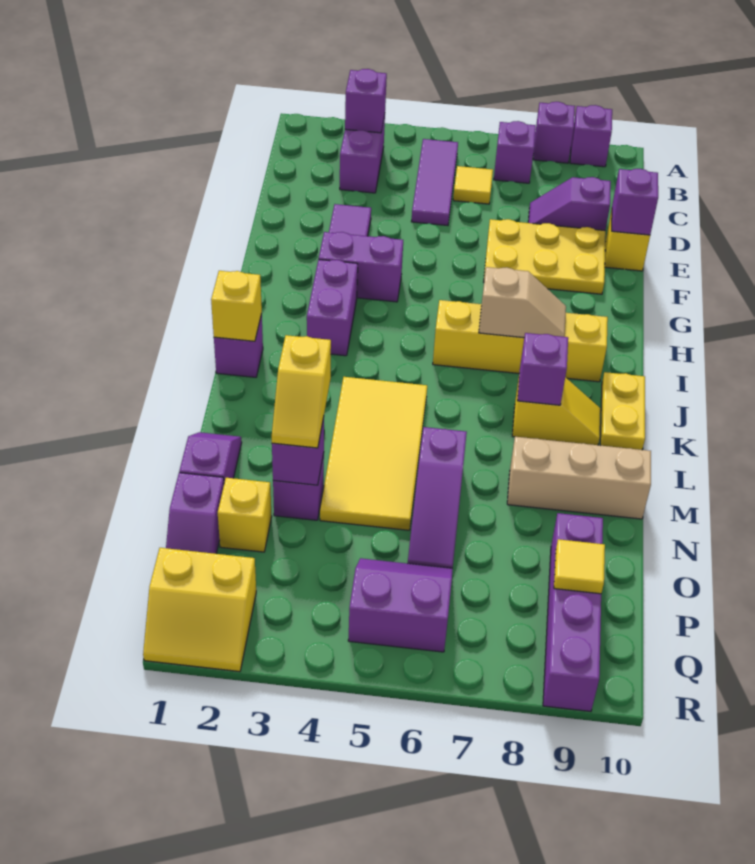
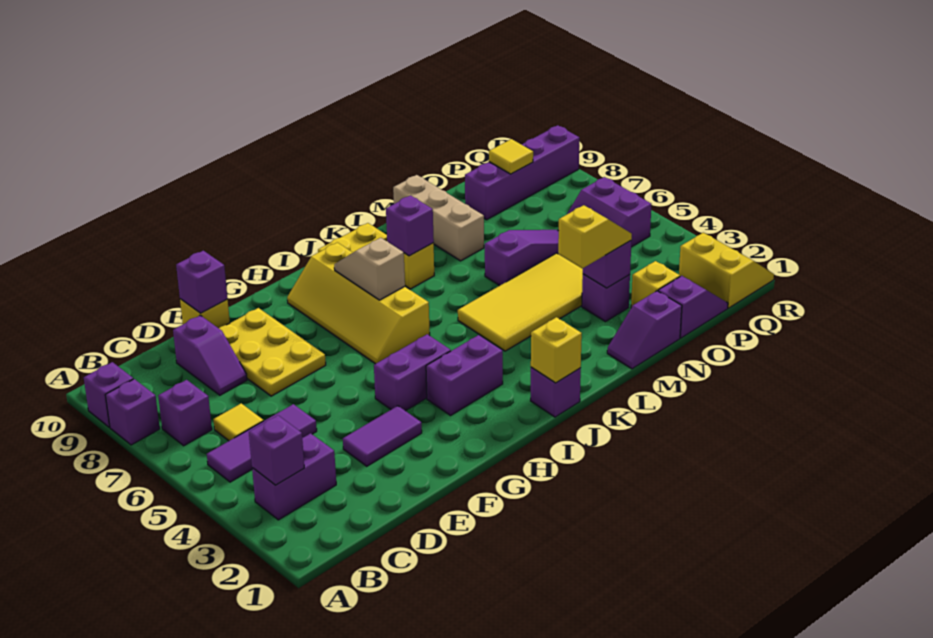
purple 1x2 brick [319,232,403,302] -> purple 1x2 brick turned to [374,334,451,411]

